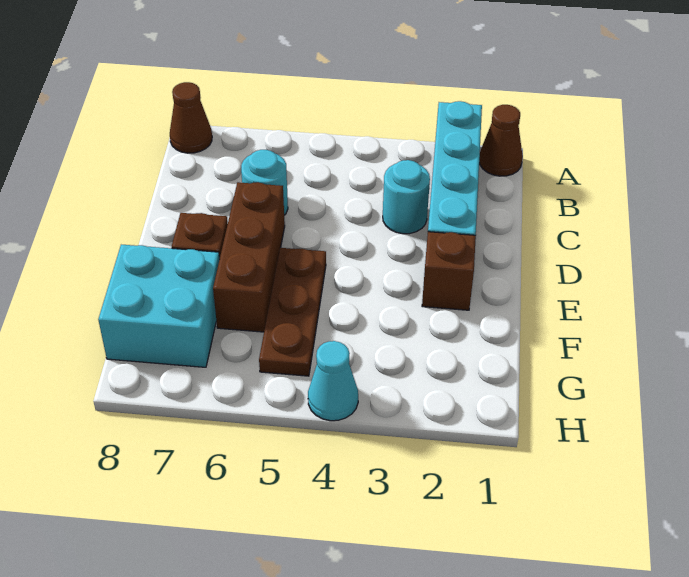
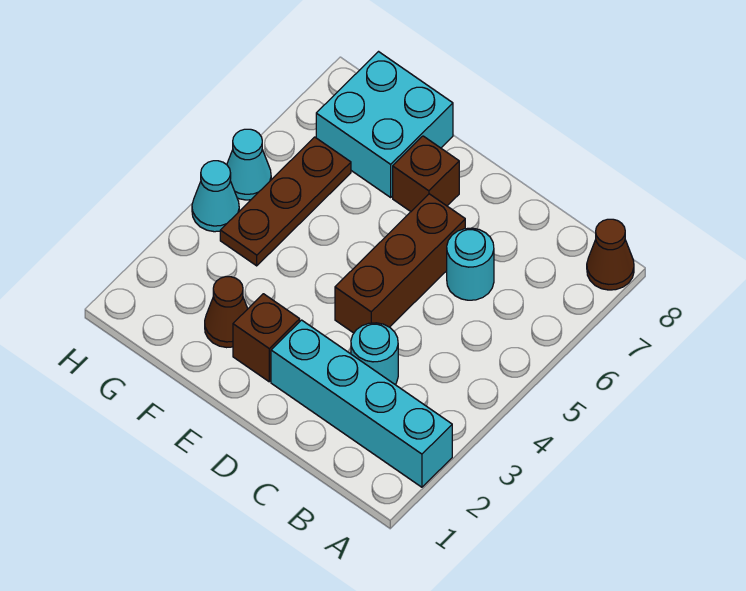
brown 1x1 cone [479,105,523,176] -> brown 1x1 cone moved to [205,277,248,348]
brown 1x3 brick [213,182,285,332] -> brown 1x3 brick turned to [335,194,465,333]
brown 1x3 plate [259,248,326,376] -> brown 1x3 plate turned to [220,137,351,266]
none -> cyan 1x1 cone [227,129,271,200]

